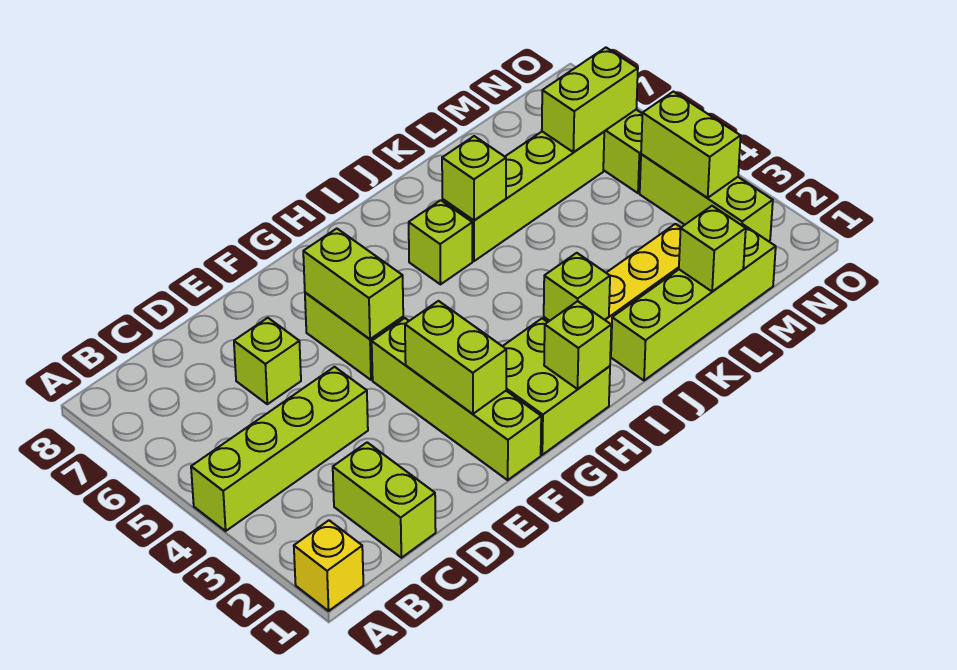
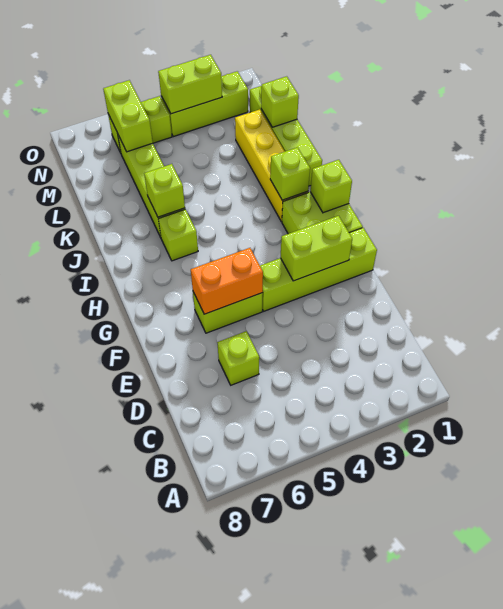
yellow 1x1 brick [294,520,363,611] -> none
lime 1x4 brick [191,367,368,531] -> none
lime 1x2 brick [333,443,436,558] -> none
lime 1x2 brick [303,229,403,339] -> orange 1x2 brick [191,248,263,314]

